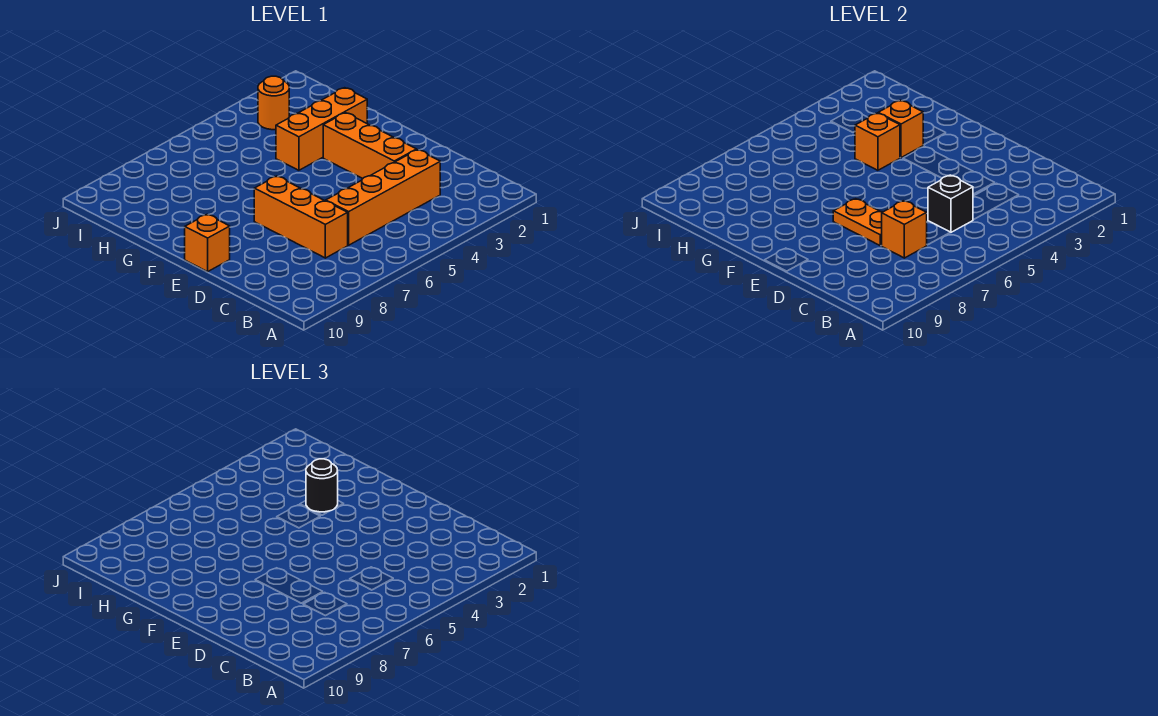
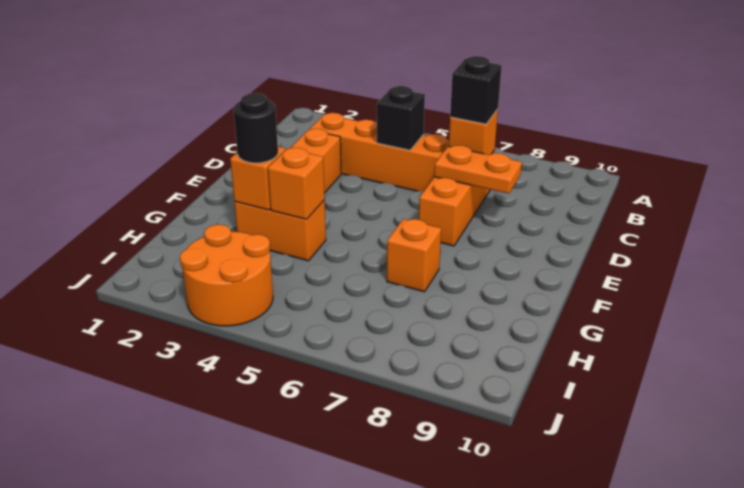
none -> black 1x1 brick [450,56,502,124]
orange 1x2 plate [833,199,882,246] -> orange 1x2 plate turned to [434,145,522,194]
orange 1x1 brick [185,215,230,272] -> orange 1x1 brick moved to [387,219,441,292]
orange 1x3 brick [276,88,367,170] -> orange 1x2 brick [234,200,326,261]
orange 1x1 round brick [258,76,289,130] -> orange 2x2 round brick [180,224,273,326]

